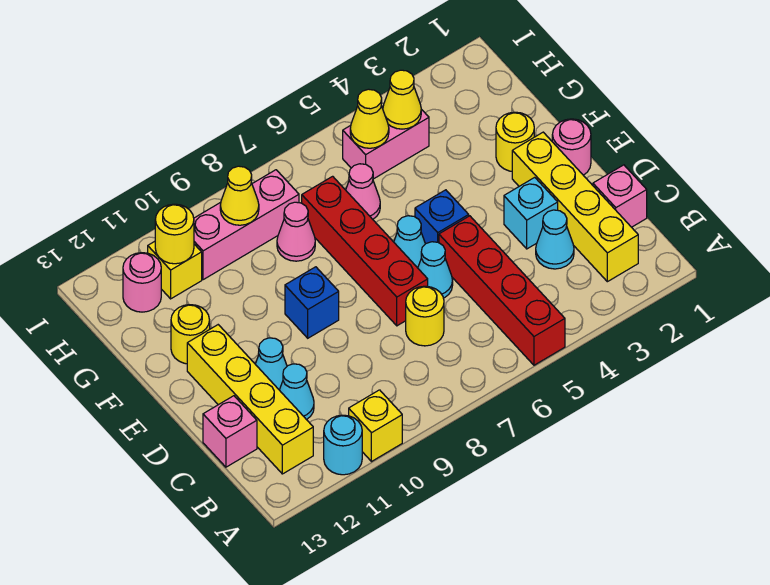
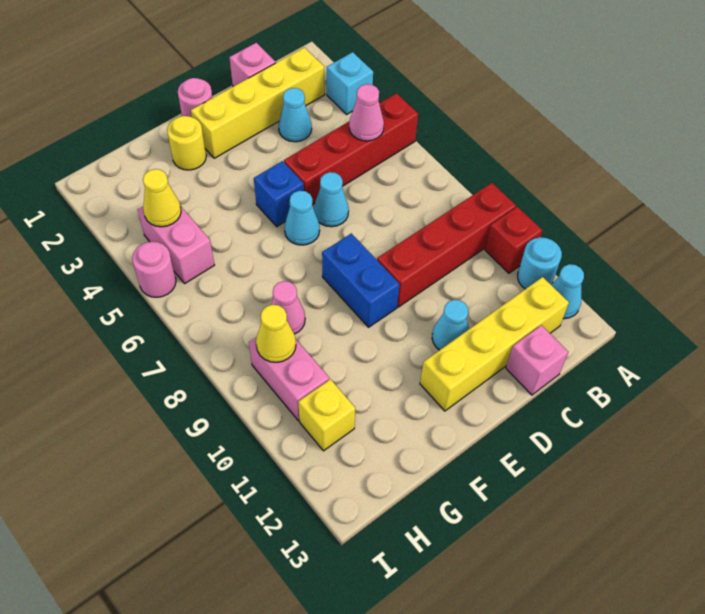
yellow 1x1 brick [349,390,402,462] -> red 1x1 brick [485,207,542,273]
yellow 1x1 round brick [406,286,444,346] -> none
cyan 1x1 cone [280,364,314,420] -> cyan 1x1 cone moved to [552,264,584,319]
cyan 1x1 brick [504,177,558,249] -> cyan 1x1 brick moved to [327,52,373,114]
red 1x4 brick [302,176,428,326] -> red 1x4 brick moved to [377,183,516,307]
blue 1x1 brick [285,267,339,338] -> blue 1x2 brick [322,233,400,327]
yellow 1x1 round brick [171,305,210,364] -> none
pink 1x1 cone [346,164,380,219] -> pink 1x1 cone moved to [349,84,384,141]
yellow 1x1 cone [350,89,389,148] -> none
pink 1x3 brick [194,170,299,280] -> pink 1x2 brick [249,337,329,421]
yellow 1x1 round brick [155,204,194,264] -> none
pink 1x1 round brick [123,253,161,312] -> pink 1x1 round brick moved to [132,242,176,297]

